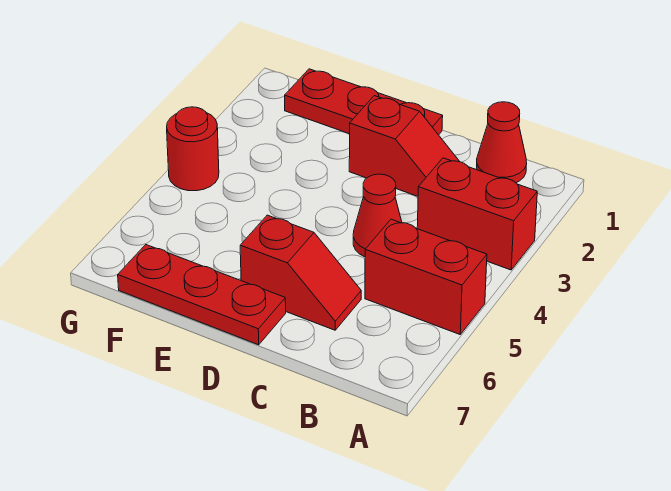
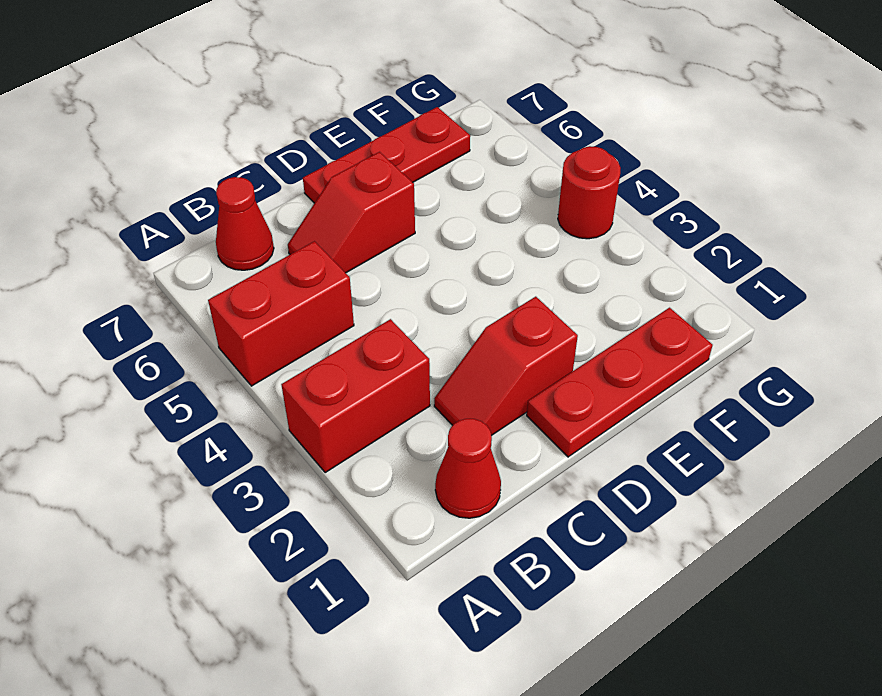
red 1x1 cone [353,174,402,257] -> red 1x1 cone moved to [216,177,274,270]

